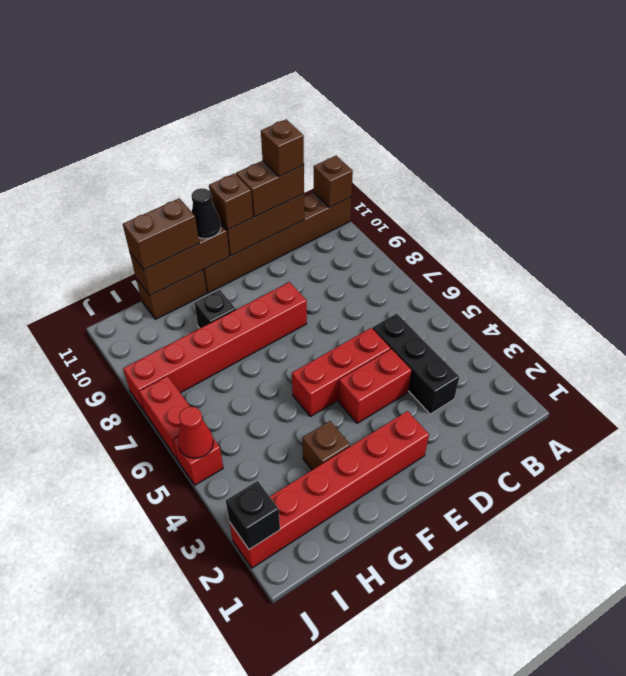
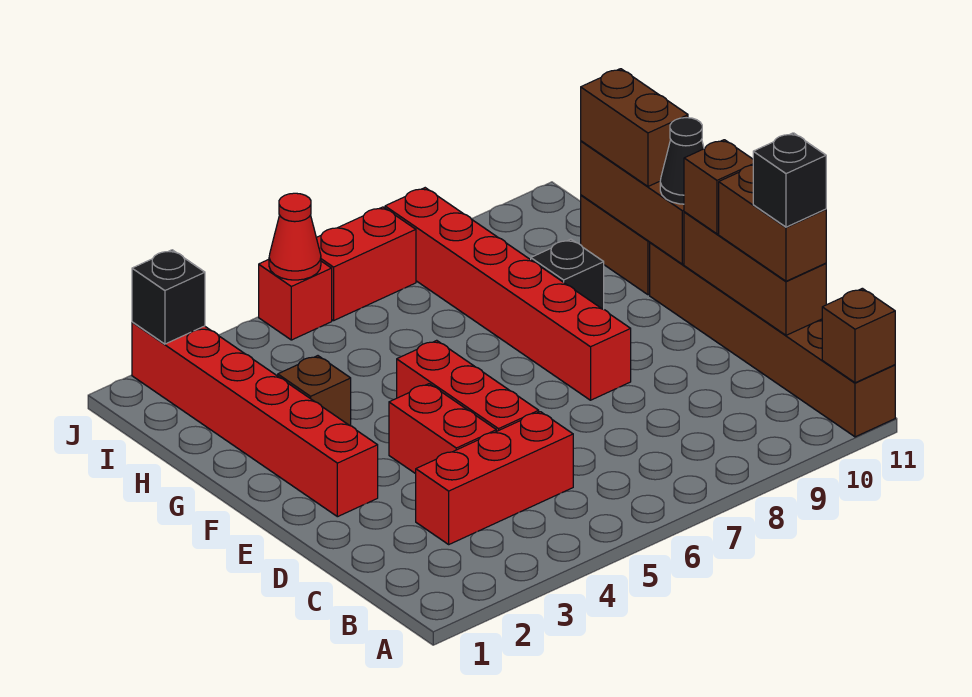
black 1x3 brick [372,313,459,414] -> red 1x3 brick [416,412,573,544]
brown 1x1 brick [261,119,304,177] -> black 1x1 brick [753,133,826,227]

